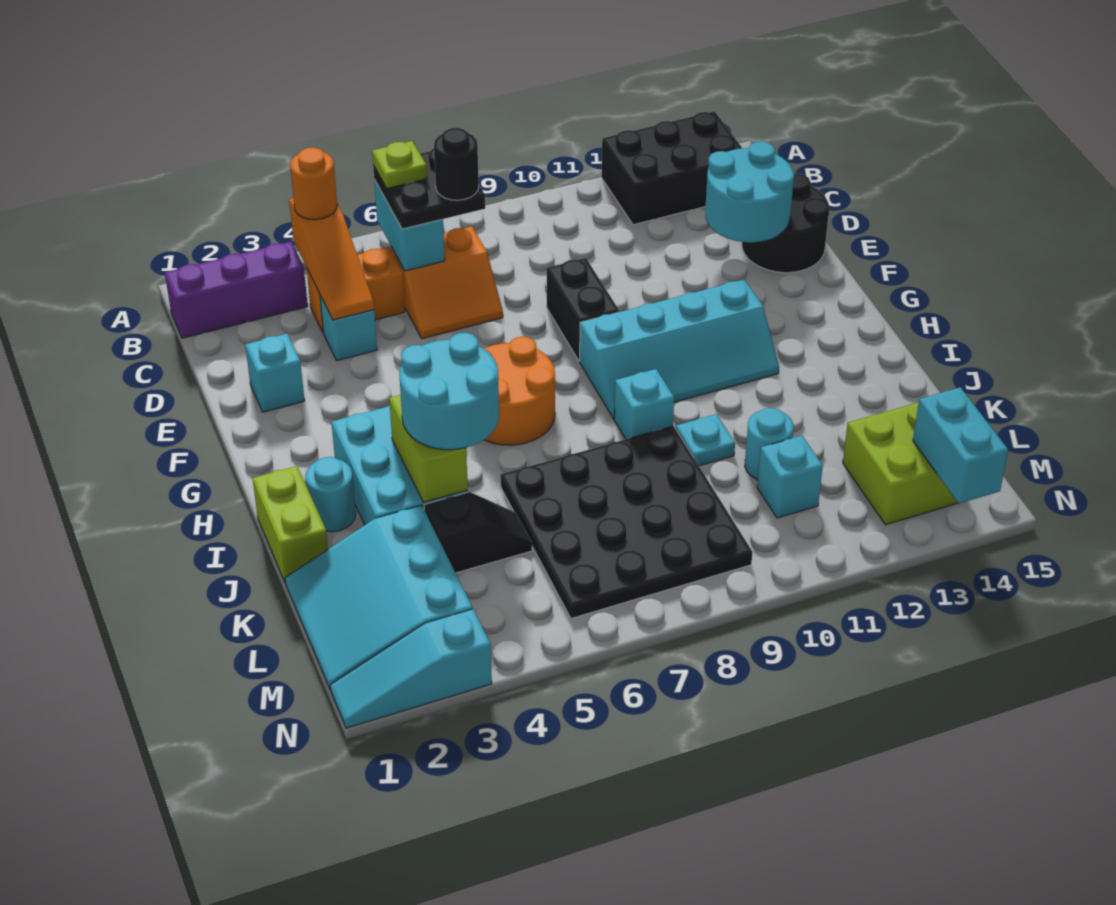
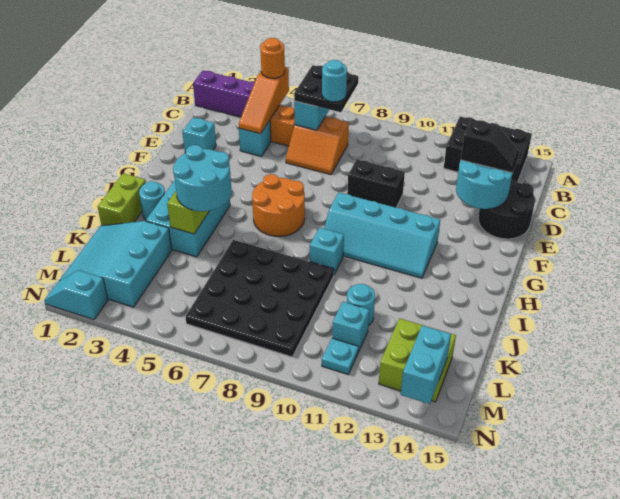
lime 1x1 plate [372,141,427,188] -> none
black 1x1 round brick [434,128,479,200] -> cyan 1x1 round brick [322,60,347,102]
black 1x2 brick [547,258,619,361] -> black 1x2 brick turned to [347,160,405,208]
cyan 1x1 plate [676,414,735,466] -> cyan 1x1 plate moved to [322,338,358,374]
black 1x2 slope [424,492,532,573] -> black 1x2 slope moved to [461,119,520,173]
cyan 1x3 slope [330,609,492,728] -> cyan 1x2 slope [45,270,108,319]

